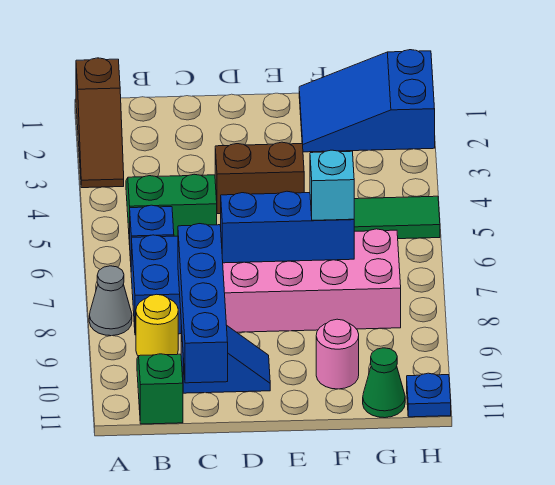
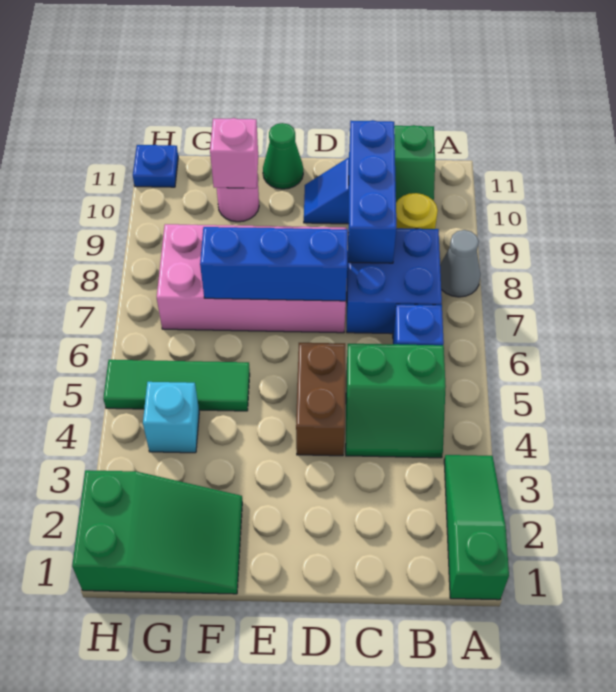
brown 1x3 slope [76,58,124,188] -> green 1x3 slope [444,455,509,600]
blue 1x4 brick [178,224,228,383] -> blue 1x3 brick [348,120,396,263]
brown 1x2 brick [215,142,304,214] -> brown 1x2 brick turned to [296,343,345,456]
blue 2x3 slope [299,50,435,152] -> green 2x3 slope [72,470,242,594]
cyan 1x1 brick [310,150,354,220] -> cyan 1x1 brick moved to [143,382,199,453]
none -> pink 1x1 brick [210,118,258,188]
green 1x1 cone [363,348,405,418] -> green 1x1 cone moved to [263,123,303,189]

